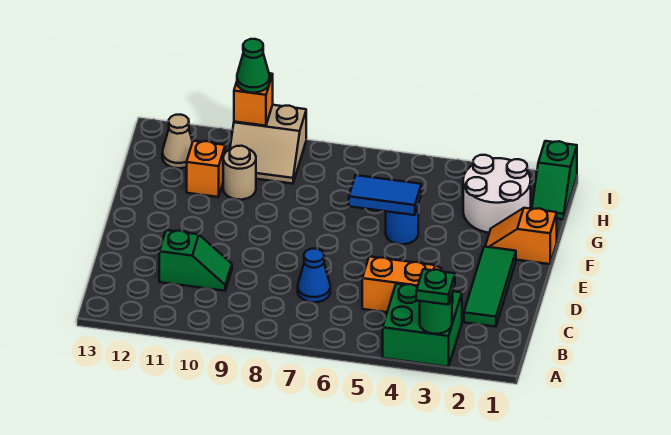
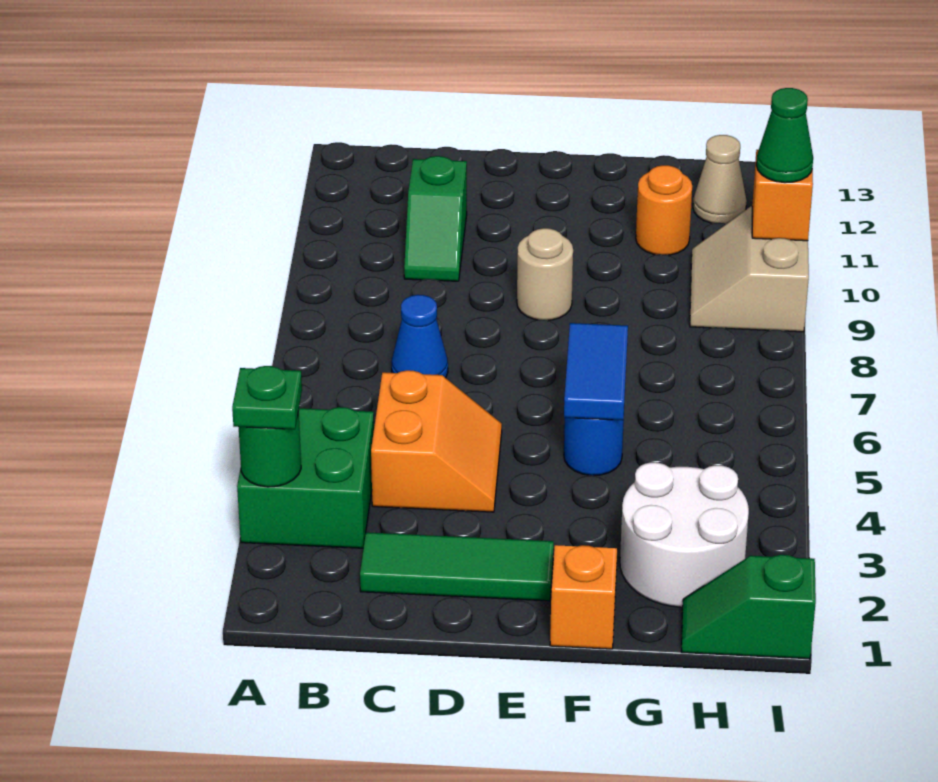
tan 1x1 round brick [223,146,256,200] -> tan 1x1 round brick moved to [517,228,573,320]
orange 1x1 brick [187,141,225,197] -> orange 1x1 round brick [636,165,692,255]

